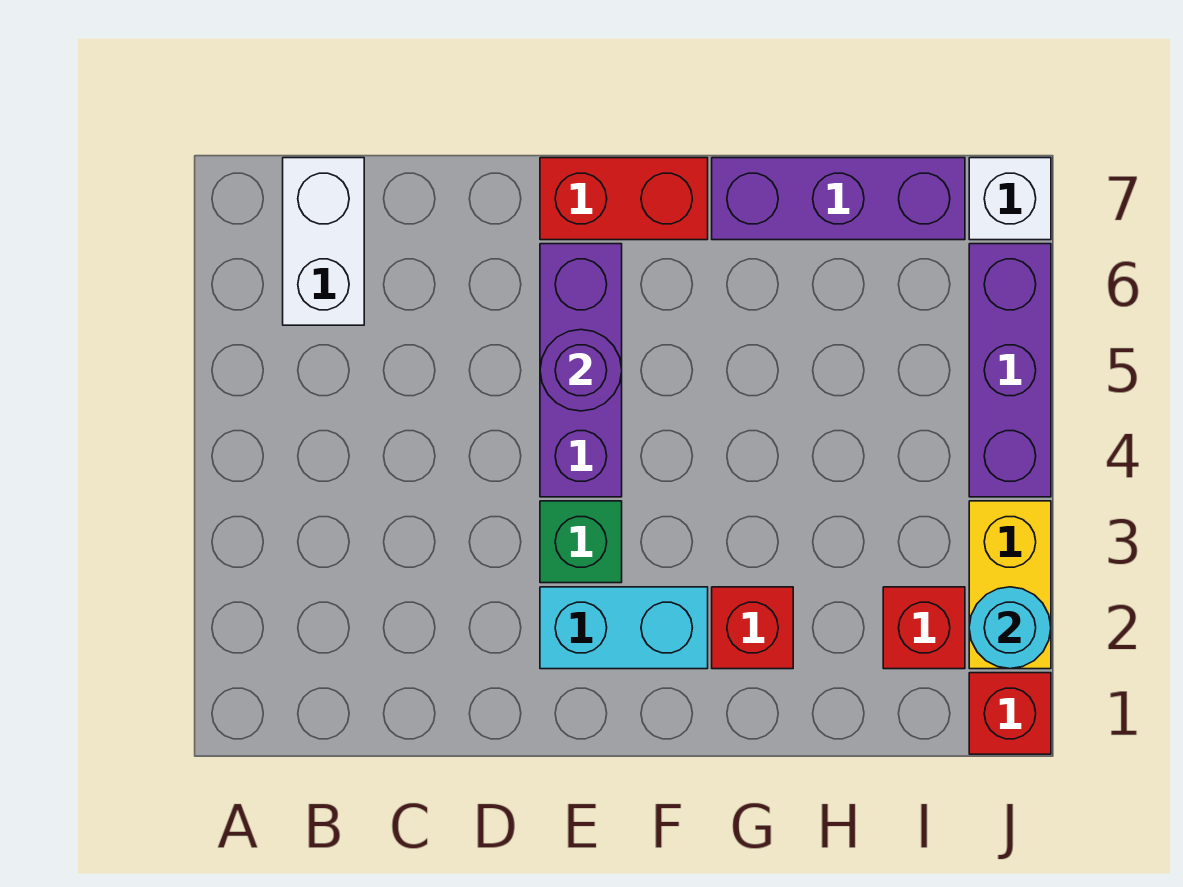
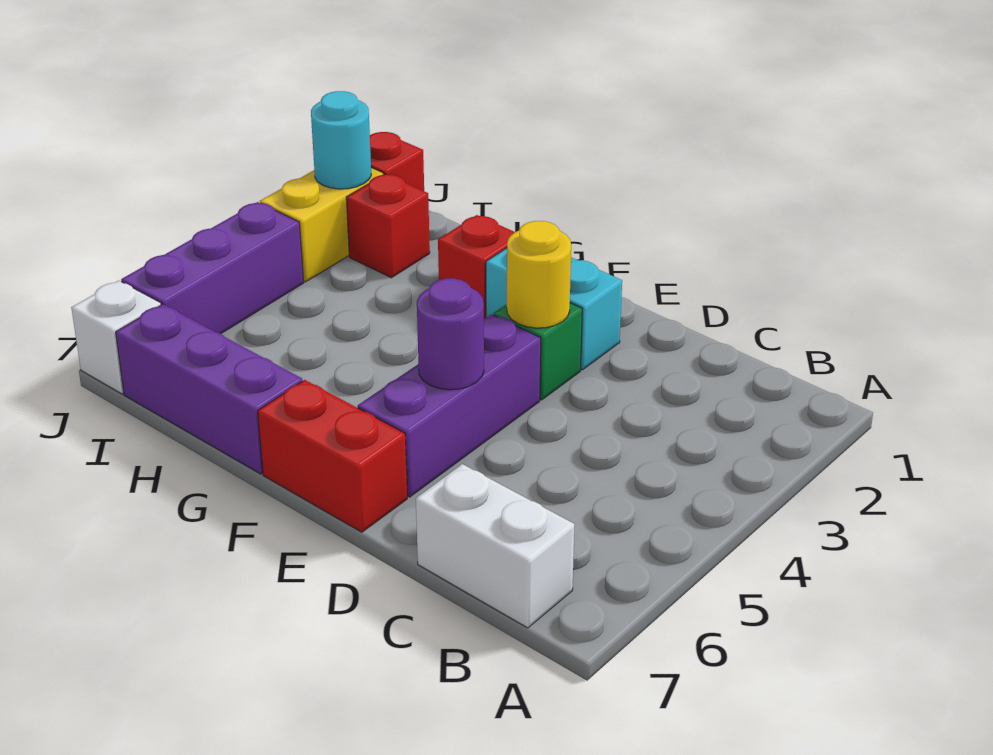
white 1x2 brick [283,158,364,325] -> white 1x2 brick turned to [416,464,574,628]
none -> yellow 1x1 round brick [507,221,571,328]

